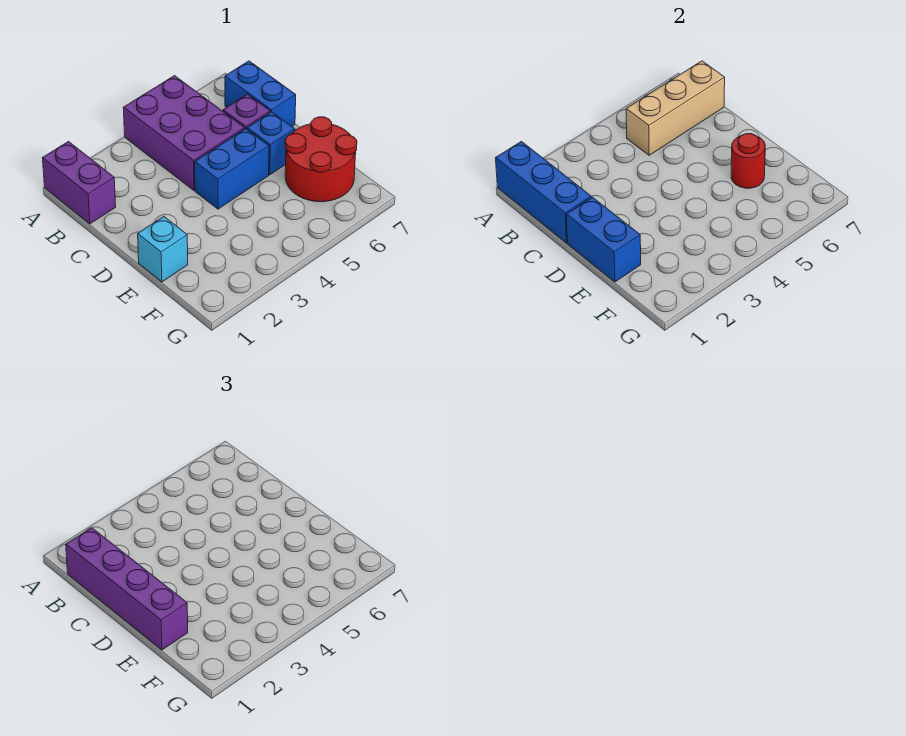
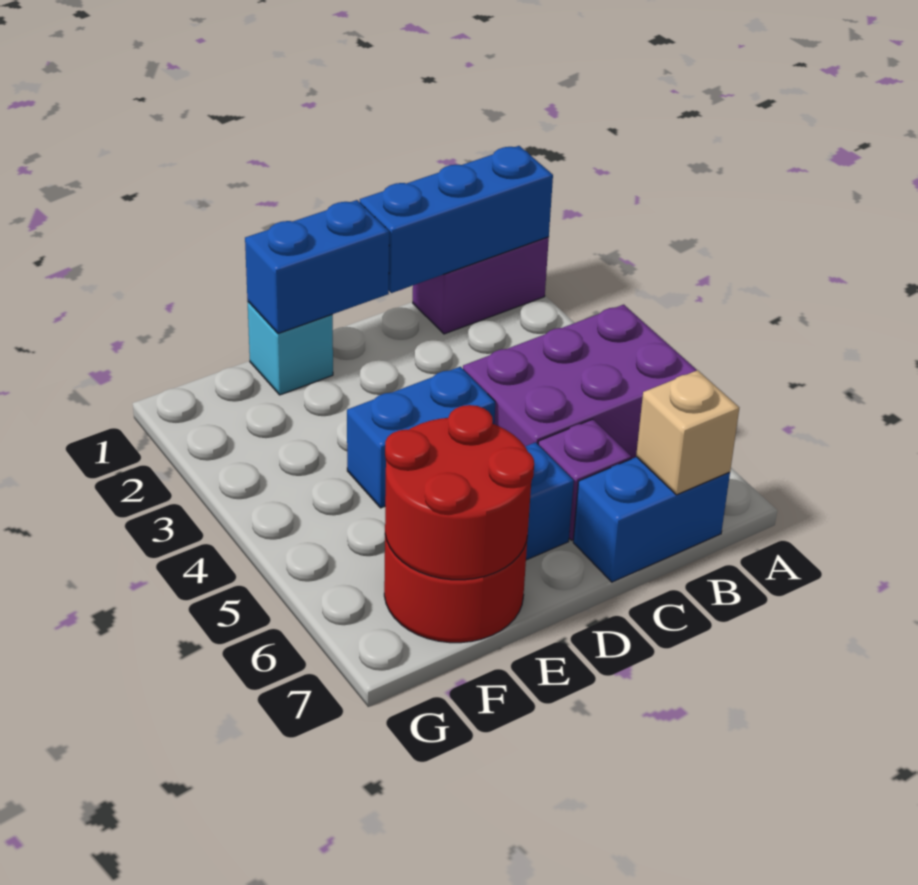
purple 1x4 brick [66,528,188,650] -> none
tan 1x3 brick [626,61,725,155] -> tan 1x1 brick [636,370,739,495]
blue 1x2 brick [195,129,269,209] -> blue 1x2 brick turned to [347,367,495,508]
red 1x1 round brick [731,134,765,188] -> red 2x2 round brick [385,405,534,580]

